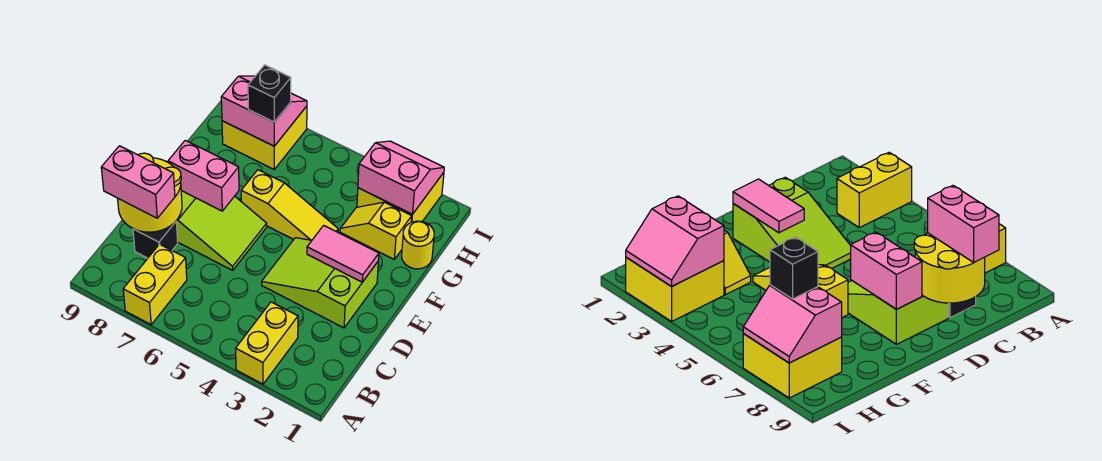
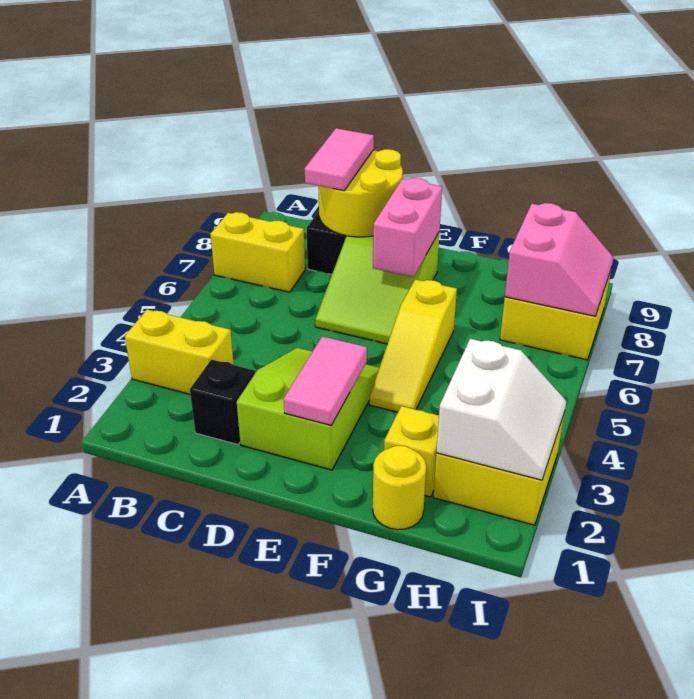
pink 1x2 brick [101,146,175,218] -> pink 1x2 tile [305,128,374,191]
pink 2x2 slope [358,141,444,214] -> white 2x2 slope [436,339,566,480]
black 1x1 brick [248,65,291,122] -> black 1x1 brick moved to [190,360,255,445]

